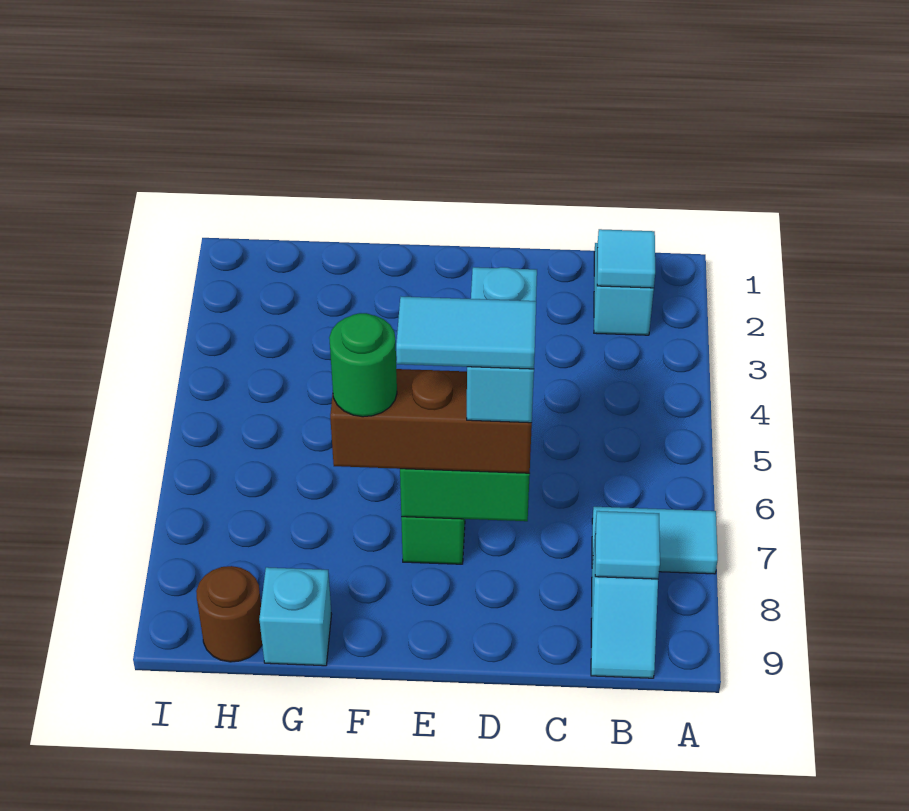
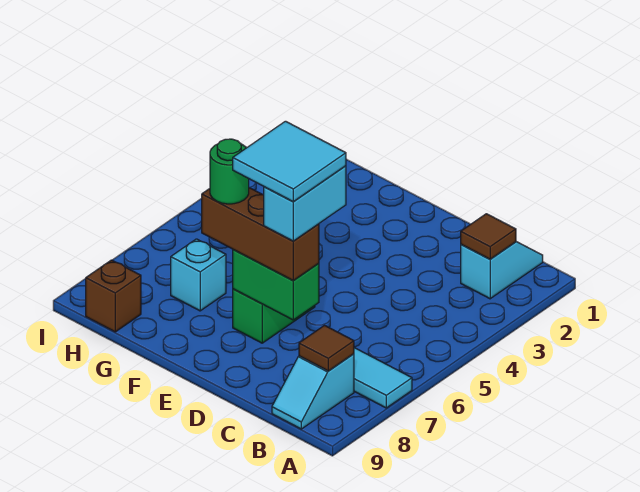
cyan 1x1 tile [597,229,655,288] -> brown 1x1 tile [461,214,516,259]
cyan 1x1 tile [595,511,660,579] -> brown 1x1 tile [299,325,354,371]
cyan 1x2 tile [396,297,536,369] -> cyan 2x2 tile [233,121,346,202]
cyan 1x1 brick [259,567,332,666] -> cyan 1x1 brick moved to [171,239,226,311]
brown 1x1 round brick [196,566,262,662] -> brown 1x1 brick [86,260,141,332]

